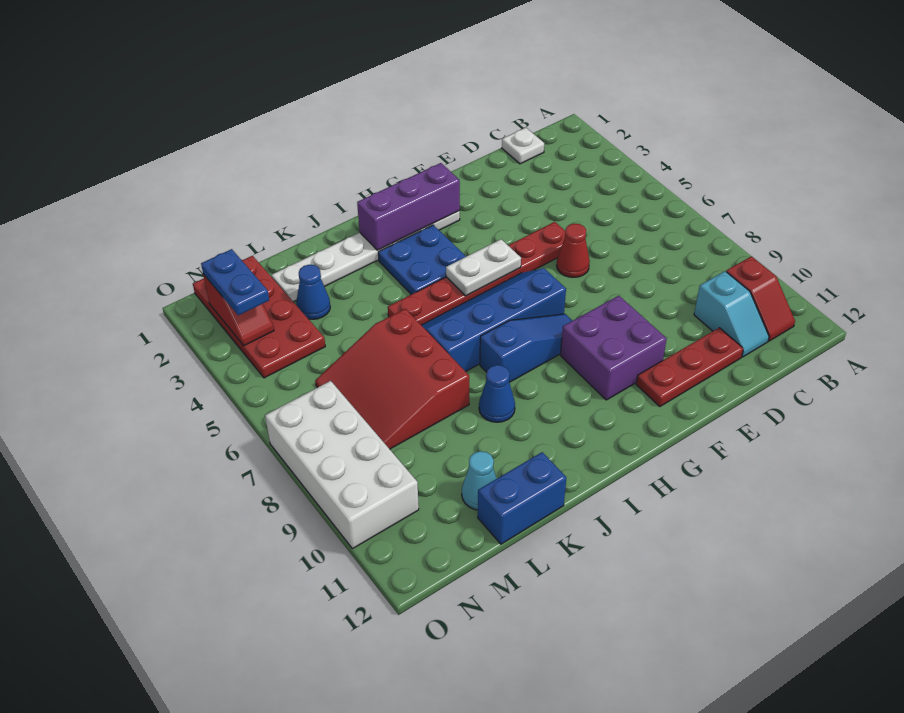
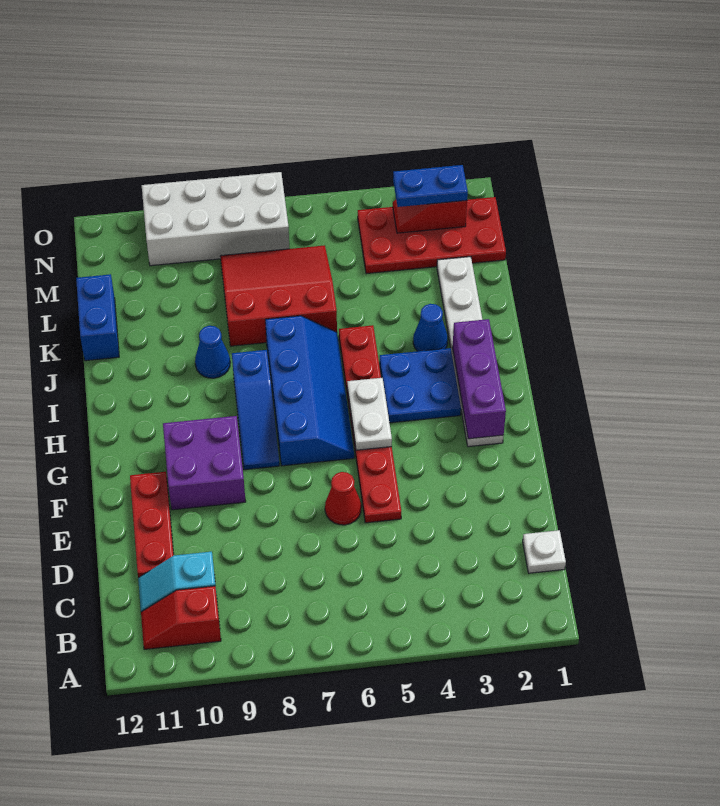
blue 1x1 cone [296,265,330,319] -> blue 1x1 cone moved to [413,304,448,351]
cyan 1x1 cone [462,451,497,510] -> none

